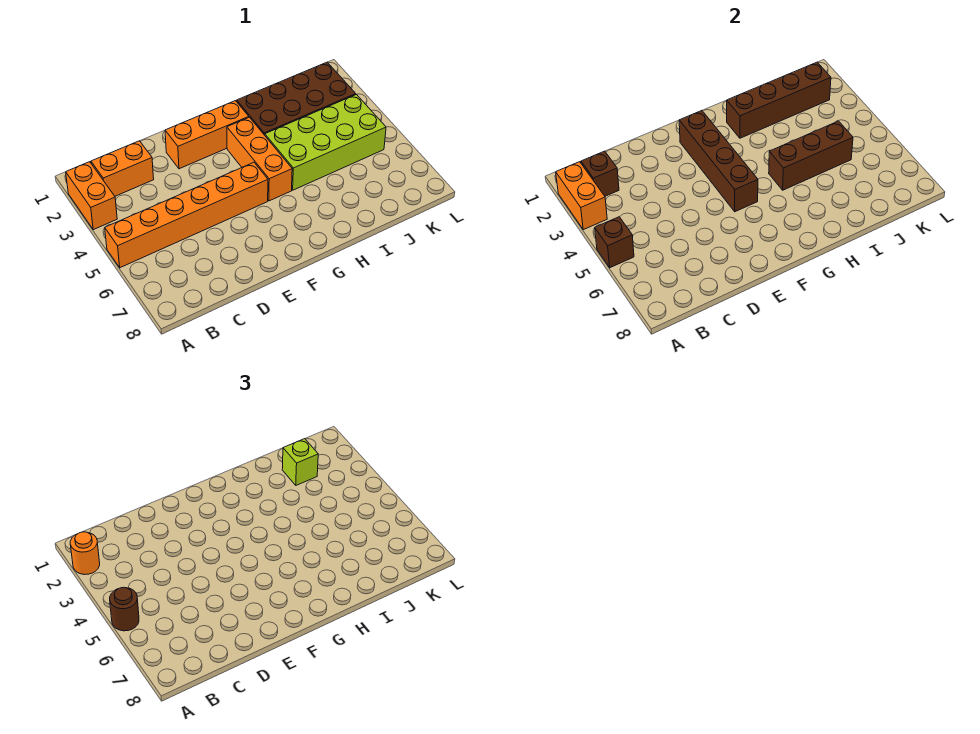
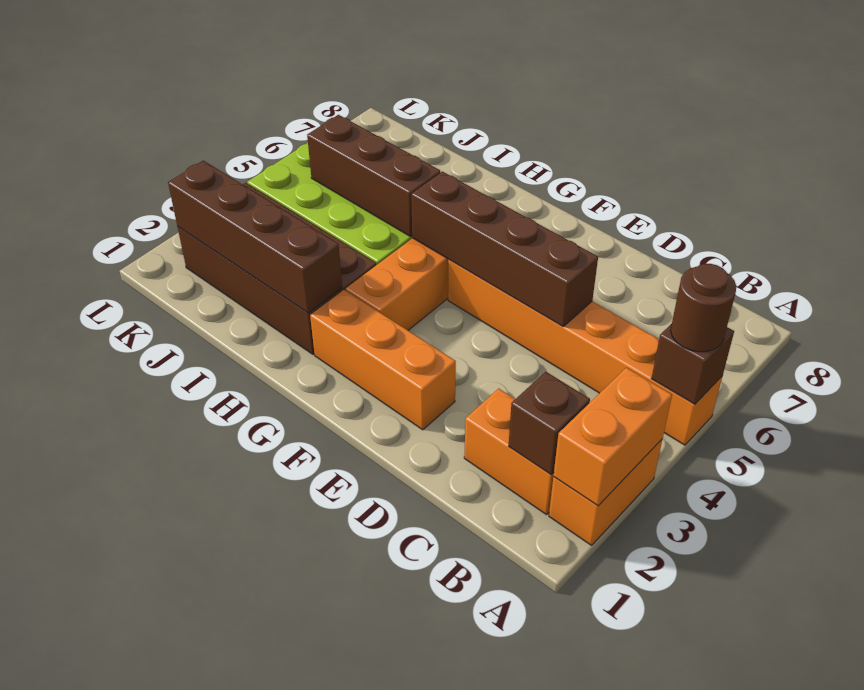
orange 1x1 round brick [70,532,100,575] -> none
brown 1x4 brick [679,111,758,212] -> brown 1x4 brick turned to [411,171,598,327]
lime 1x1 brick [282,439,318,485] -> none

